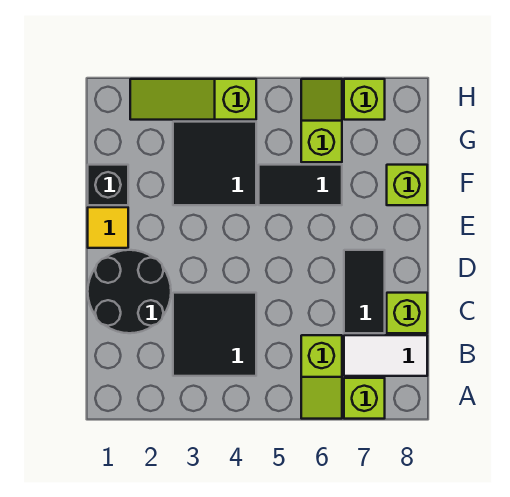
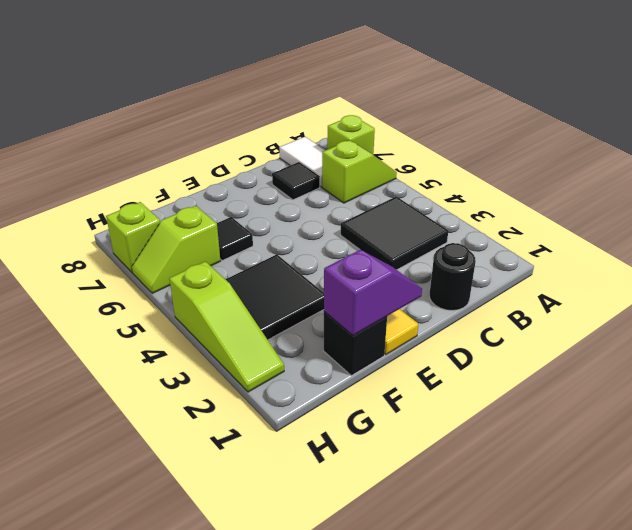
black 2x2 round brick [88,250,171,333] -> black 1x1 round brick [430,243,476,311]
black 1x2 tile [344,250,385,333] -> black 1x1 tile [272,162,320,200]
lime 1x1 brick [387,293,427,333] -> none
none -> purple 1x2 slope [324,250,422,336]
black 1x2 tile [259,165,342,205] -> black 1x1 tile [217,217,253,261]
lime 1x1 brick [387,165,427,205] -> none

